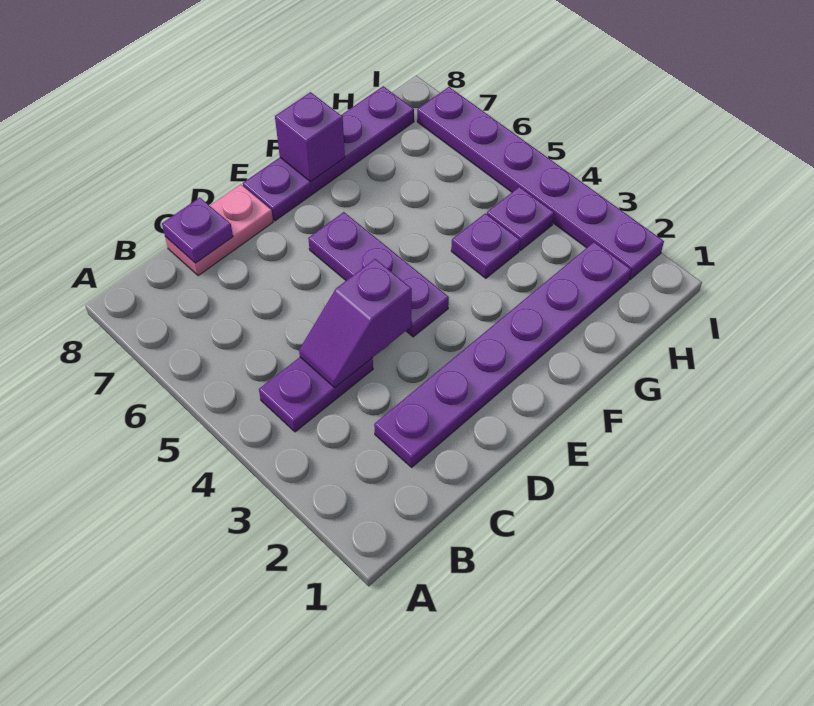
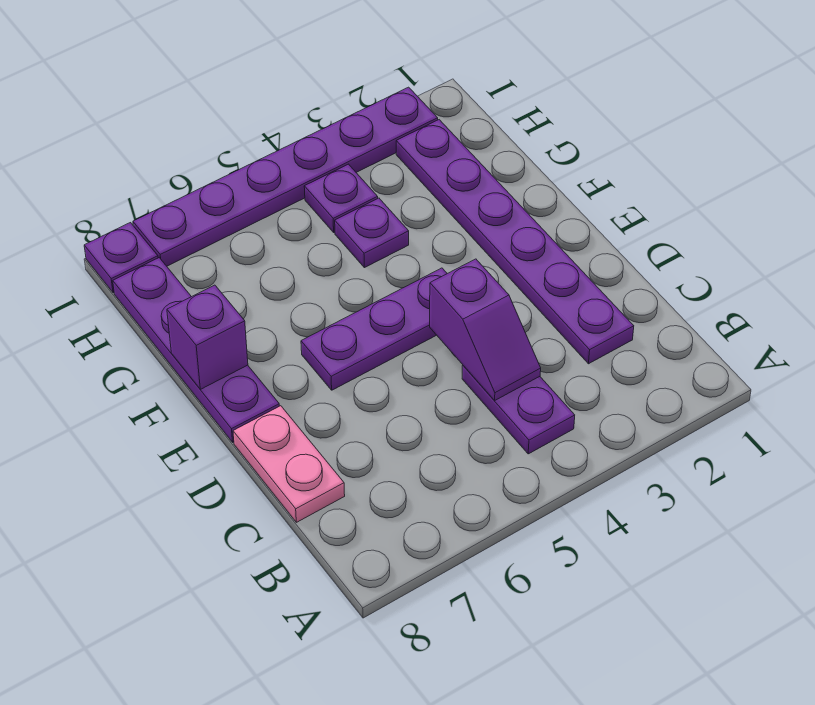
purple 1x1 plate [162,198,233,263] -> purple 1x1 plate moved to [84,223,158,293]

